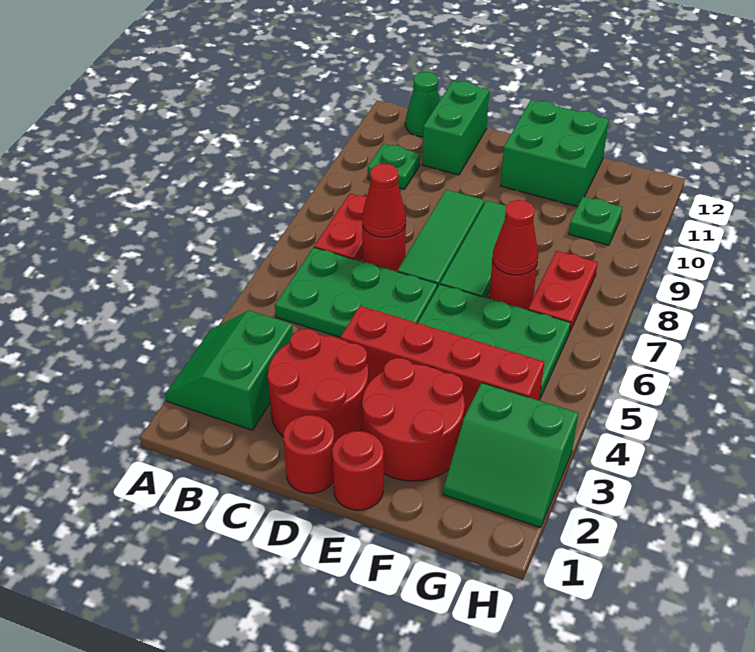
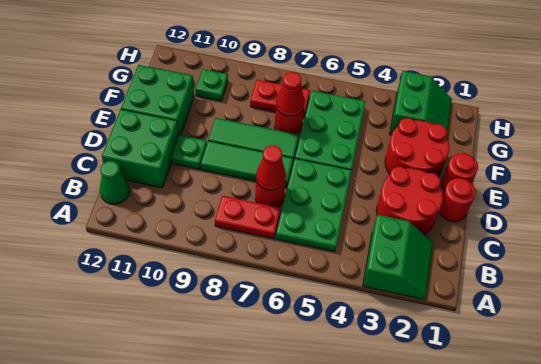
green 2x2 slope [165,310,293,430] -> green 2x2 slope turned to [363,215,433,300]
green 1x1 plate [368,144,420,189] -> green 1x1 plate moved to [172,135,207,169]
green 1x2 brick [422,81,489,175] -> green 2x2 brick [102,109,178,188]
red 1x4 brick [341,306,544,416] -> none

